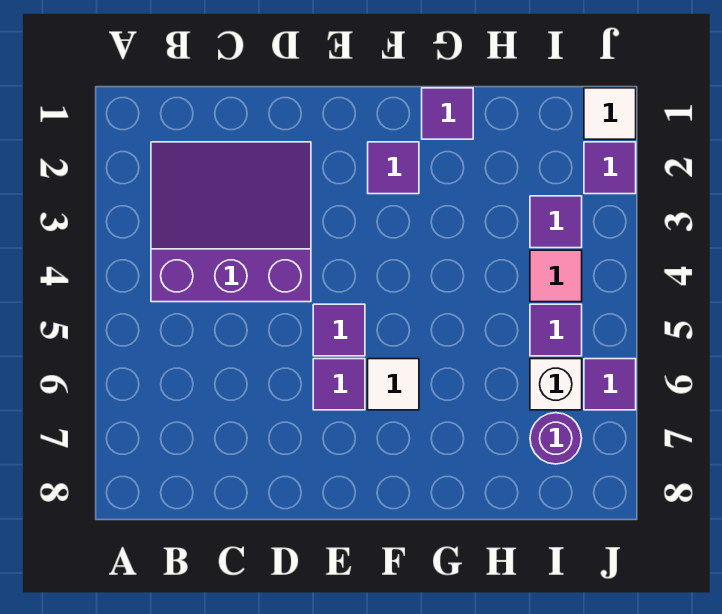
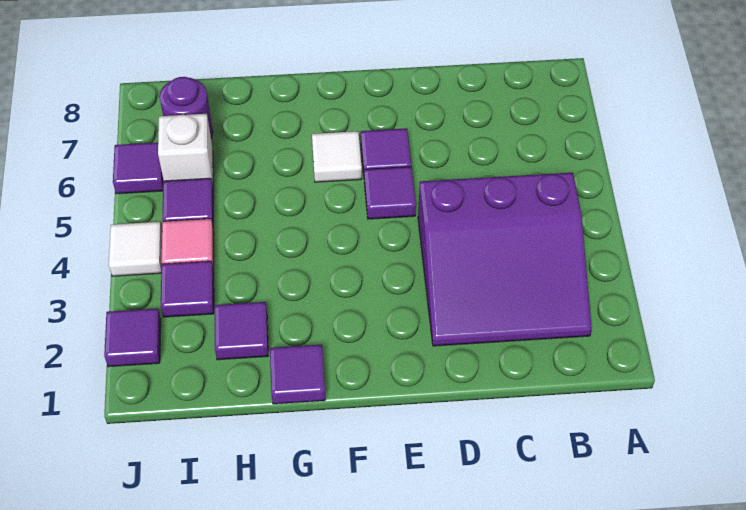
purple 1x1 tile [368,142,419,194] -> purple 1x1 tile moved to [215,302,268,360]
white 1x1 tile [584,88,636,139] -> white 1x1 tile moved to [109,222,162,276]

